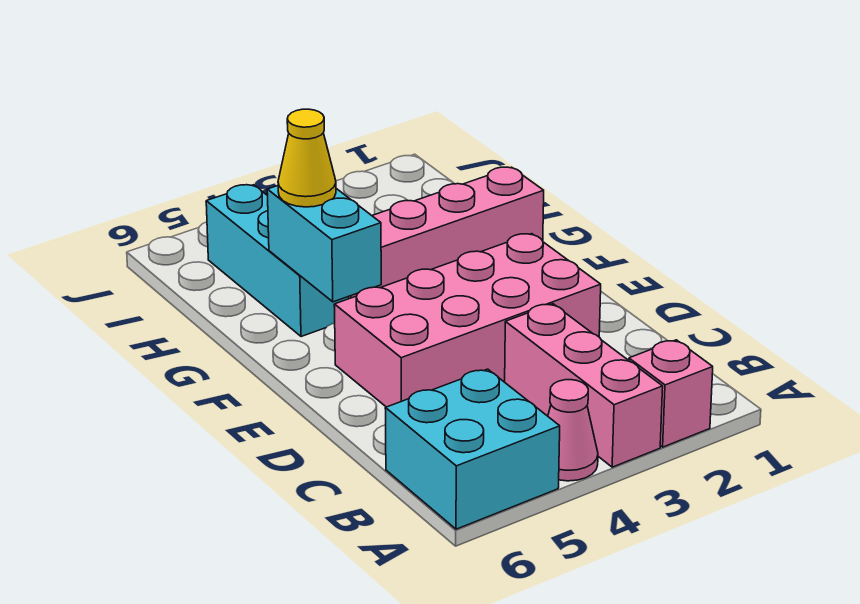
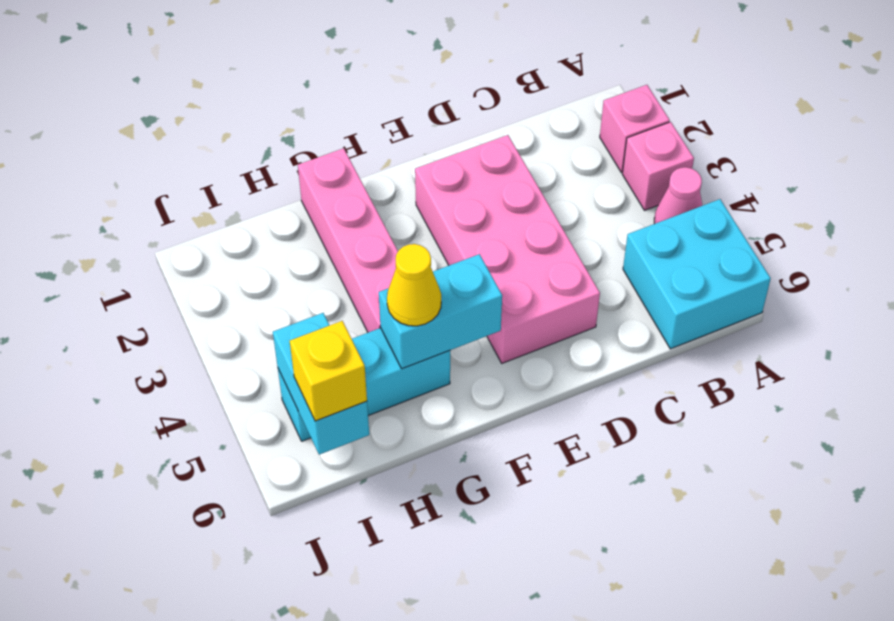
pink 1x3 brick [505,304,663,467] -> pink 1x1 brick [622,122,694,210]
none -> cyan 1x2 brick [273,313,369,455]
none -> yellow 1x1 brick [290,321,367,421]

